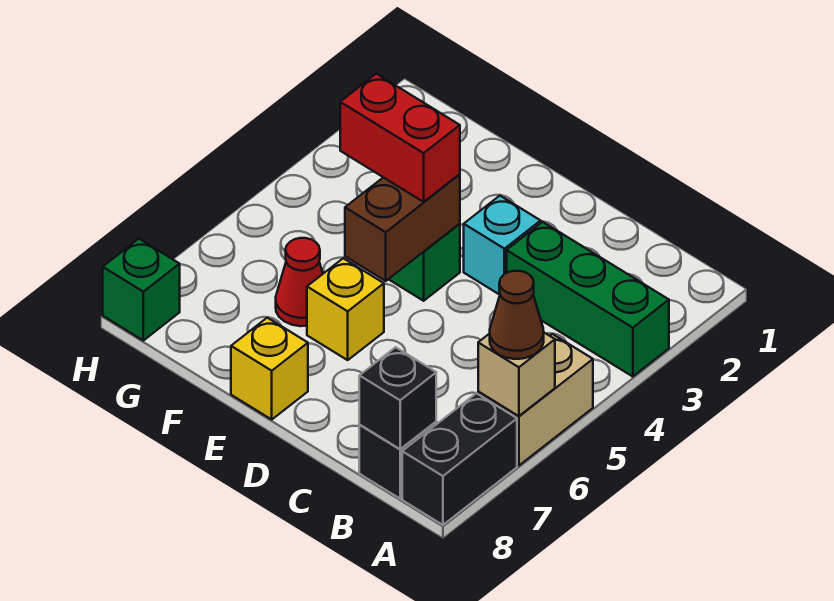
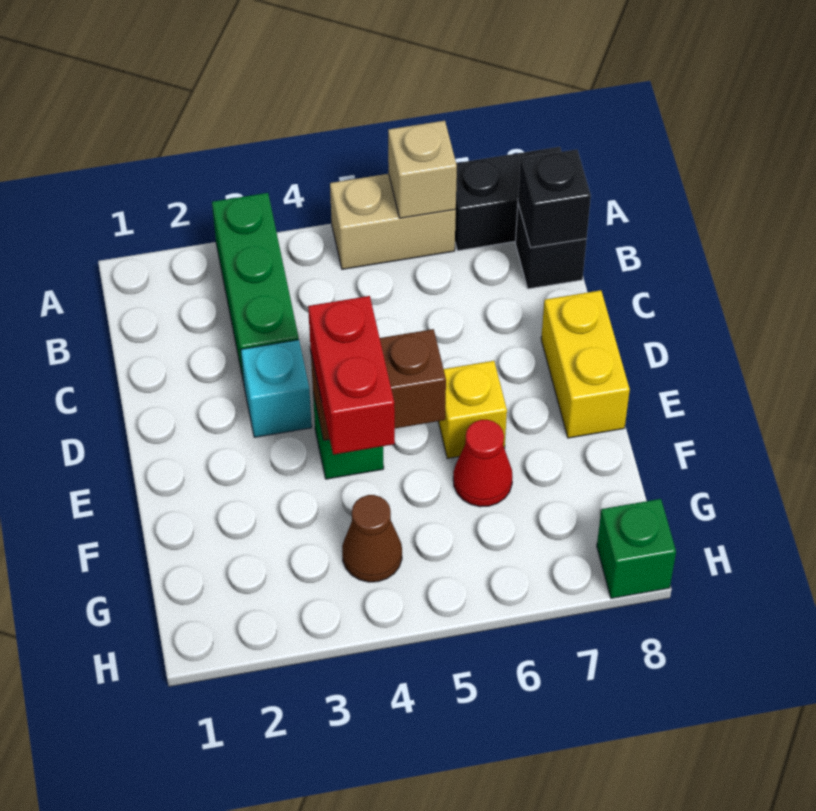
brown 1x1 cone [490,271,544,359] -> brown 1x1 cone moved to [342,495,402,582]
yellow 1x1 brick [231,318,308,419] -> yellow 1x2 brick [541,290,630,438]

